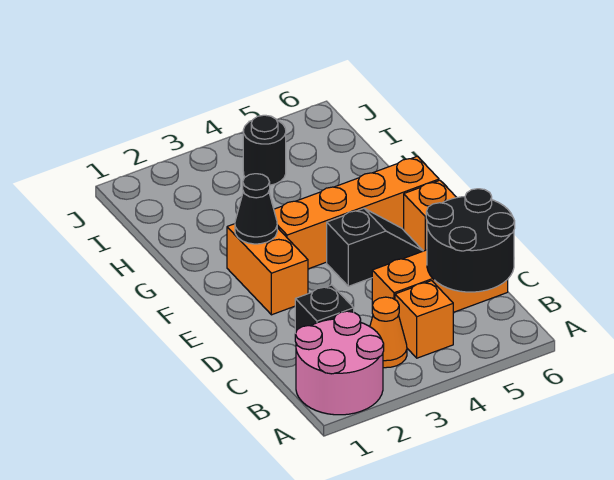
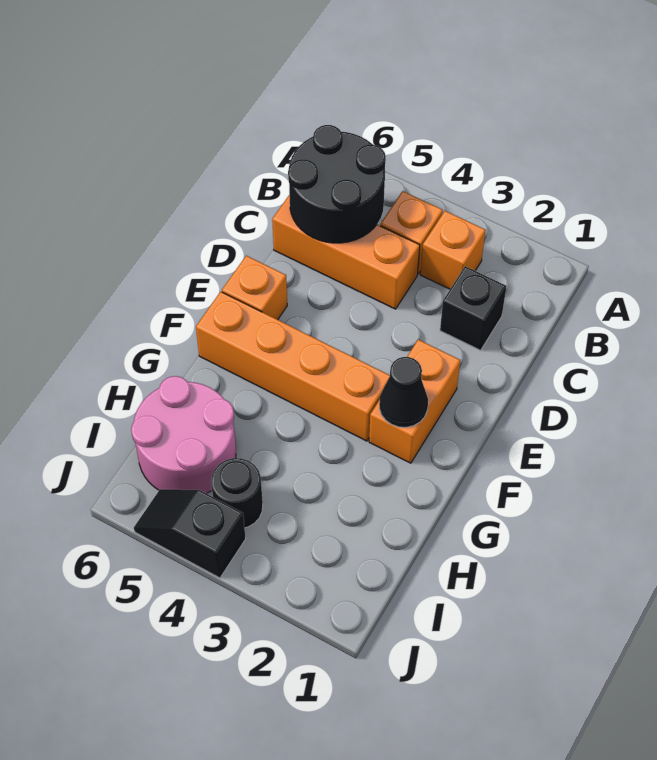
pink 2x2 round brick [295,311,384,415] -> pink 2x2 round brick moved to [131,376,236,493]
orange 1x1 cone [370,297,407,368] -> orange 1x1 brick [421,211,486,289]
black 1x2 slope [327,209,423,286] -> black 1x2 slope moved to [134,489,246,578]

